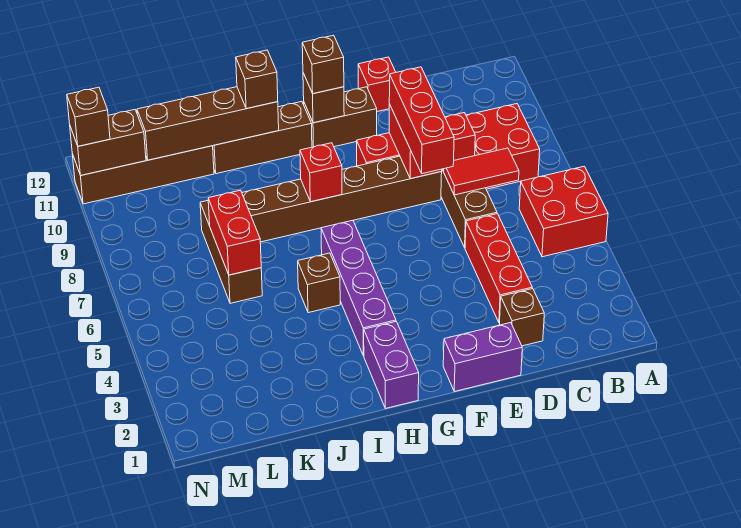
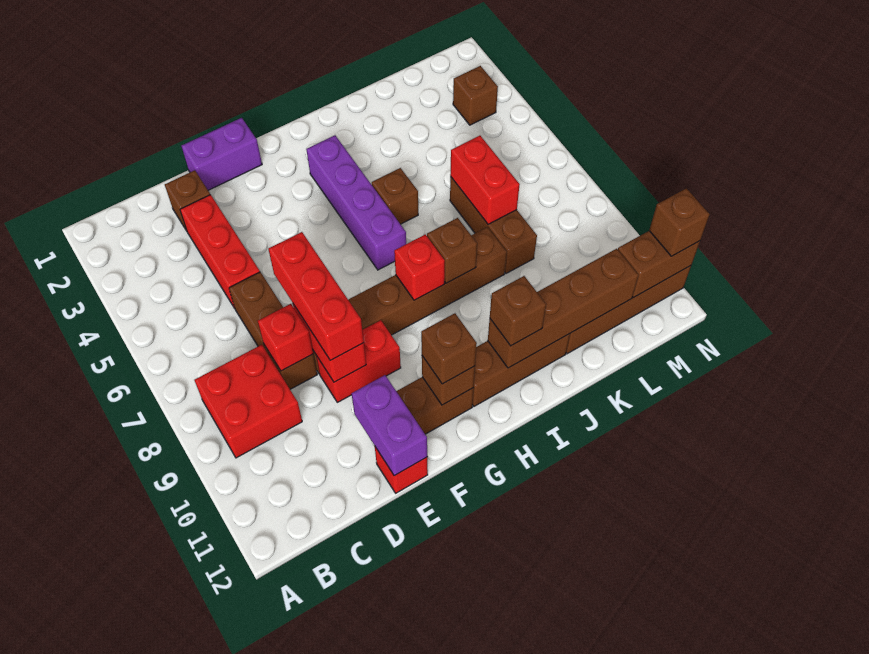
red 2x2 brick [519,166,608,257] -> none
red 1x2 tile [444,148,519,195] -> none
purple 1x2 brick [364,322,419,409] -> purple 1x2 brick moved to [352,375,427,476]
none -> brown 1x1 brick [427,218,477,283]
none -> brown 1x1 brick [453,66,498,125]

